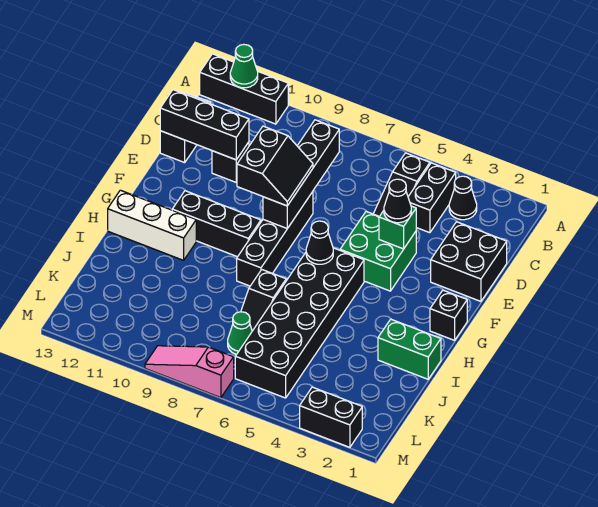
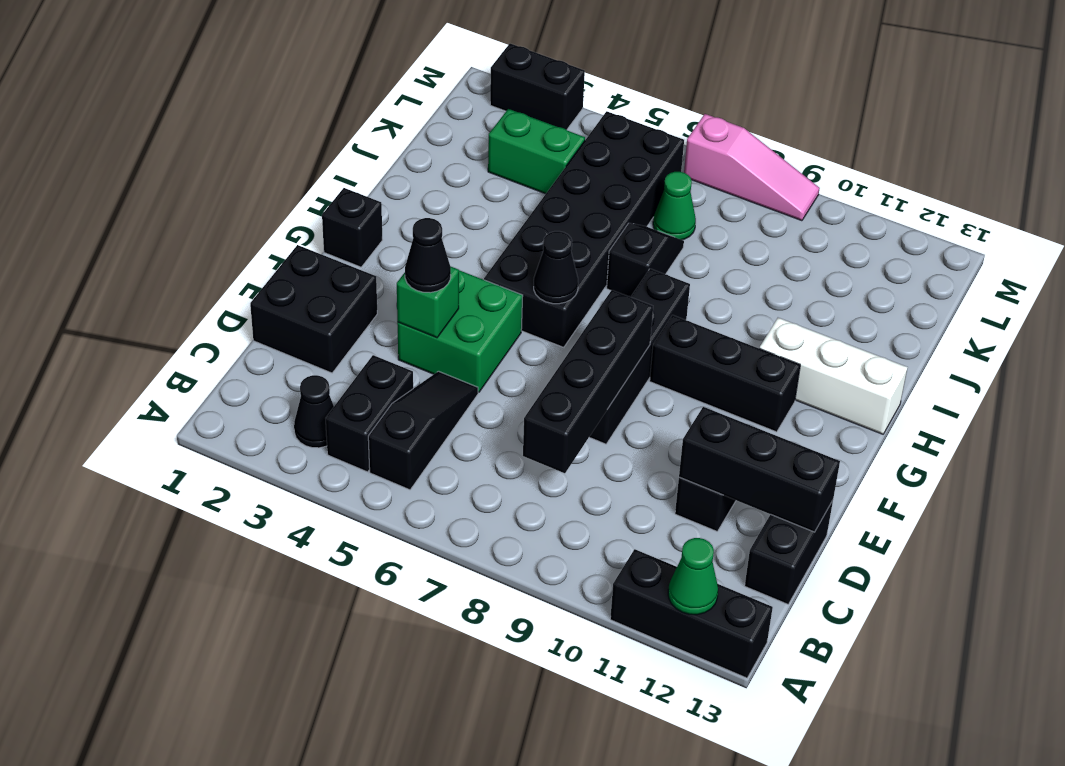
black 2x2 slope [237,126,313,206] -> none
green 1x2 brick [378,319,441,379] -> green 1x2 brick moved to [488,109,585,194]

